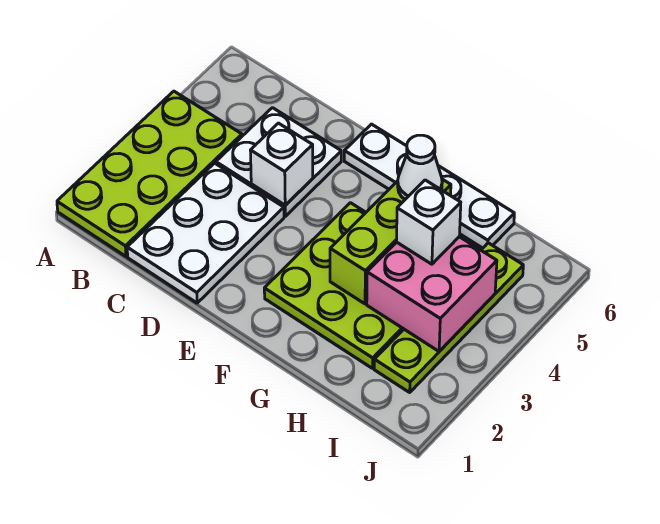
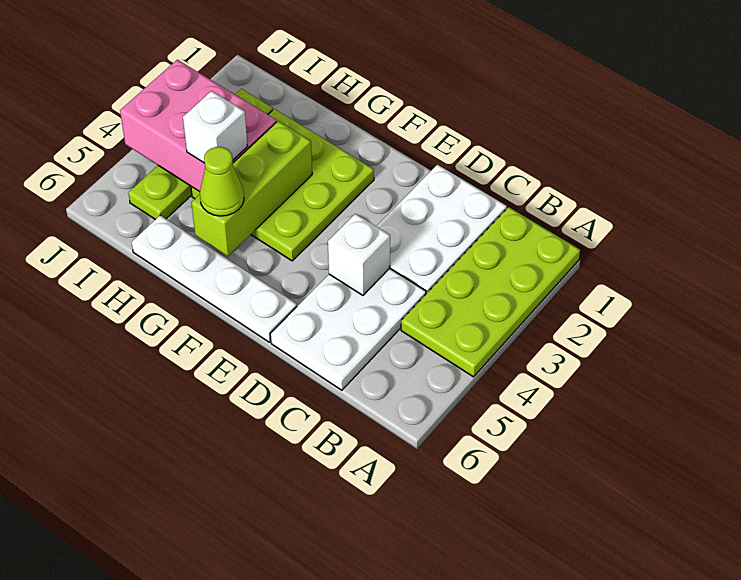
white 2x2 plate [216,108,341,216] -> white 2x3 plate [270,268,426,390]
white 1x1 cone [398,135,442,199] -> lime 1x1 cone [200,147,244,216]
pink 2x2 brick [367,237,497,351] -> pink 2x3 brick [120,60,276,192]

